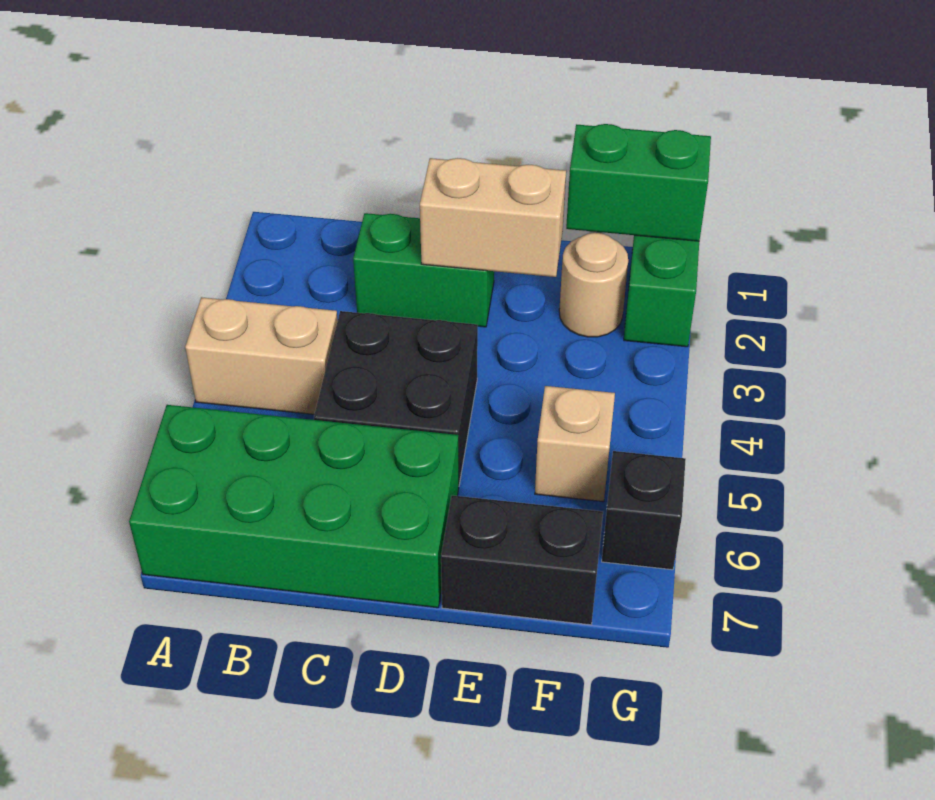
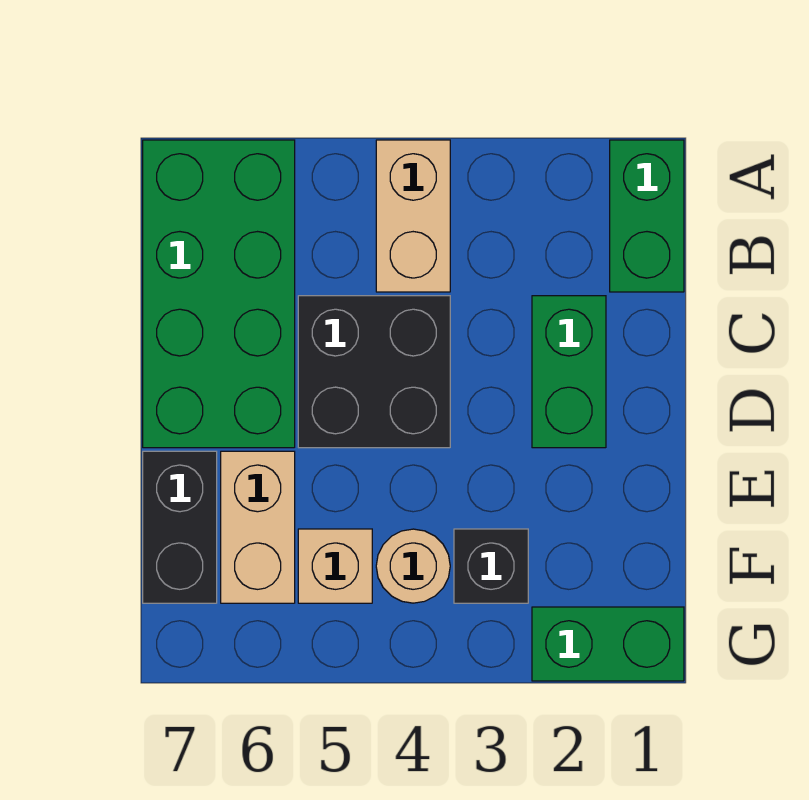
tan 1x2 brick [420,158,566,277] -> tan 1x2 brick moved to [221,451,295,603]
green 1x2 brick [566,124,711,241] -> green 1x2 brick moved to [610,140,684,292]
tan 1x1 round brick [559,233,628,337] -> tan 1x1 round brick moved to [376,529,450,603]
black 1x1 brick [602,451,686,570] -> black 1x1 brick moved to [454,529,528,603]

